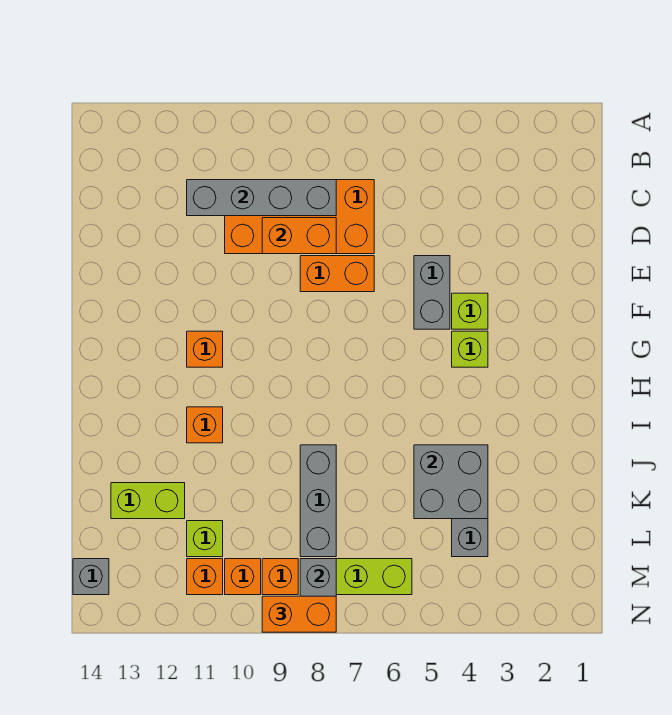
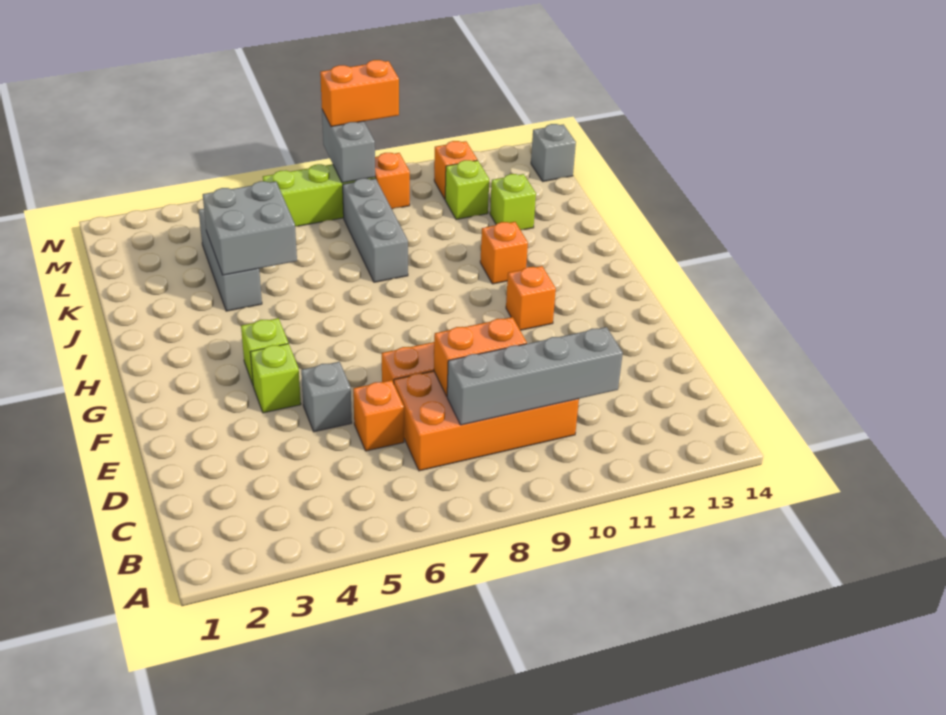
grey 1x2 brick [414,256,450,329] -> grey 1x1 brick [301,362,352,432]
lime 1x2 brick [111,483,185,519] -> lime 1x1 brick [490,174,536,230]
orange 1x1 brick [225,559,261,595] -> orange 1x1 brick moved to [353,380,404,451]

